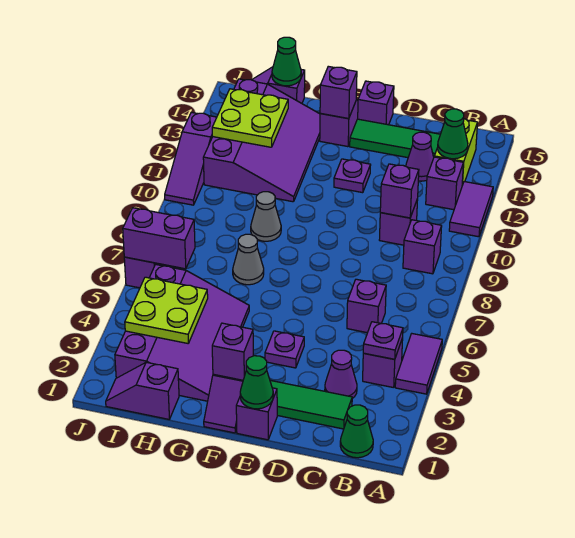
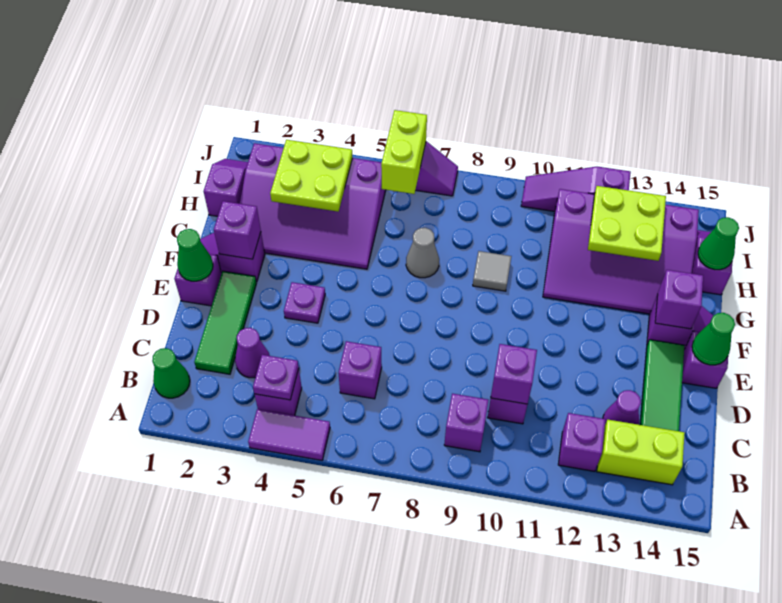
purple 1x2 tile [449,182,493,237] -> none
green 1x1 cone [438,109,468,159] -> green 1x1 cone moved to [692,313,735,365]
purple 1x1 plate [334,159,371,193] -> none
grey 1x1 cone [251,192,281,241] -> grey 1x1 tile [473,251,511,291]
purple 1x2 brick [123,208,195,269] -> lime 1x2 brick [381,110,427,194]

